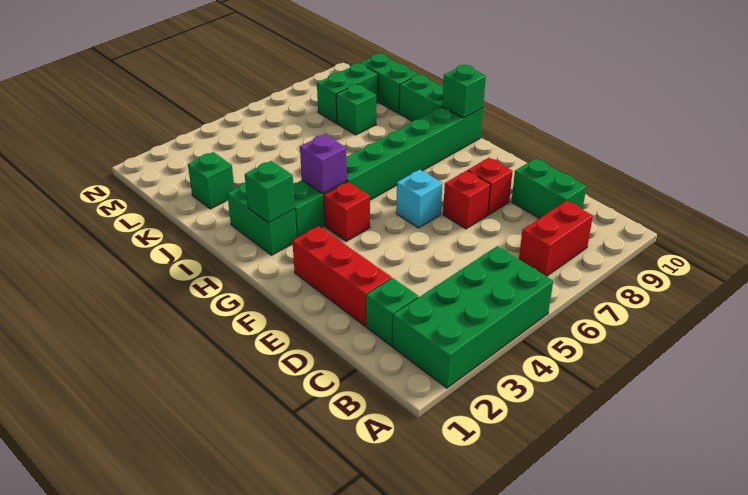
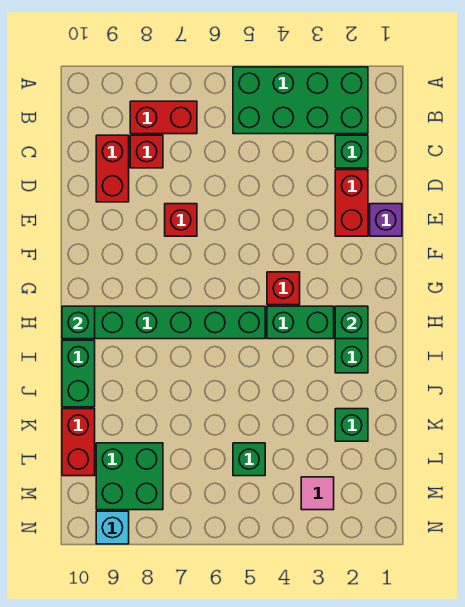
green 1x2 brick [511,158,587,218] -> red 1x2 brick [96,135,129,202]
red 1x3 brick [292,226,392,326] -> red 1x2 brick [335,170,368,236]
red 1x1 brick [468,158,513,215] -> red 1x1 brick moved to [130,135,163,168]
cyan 1x1 brick [396,170,442,228] -> cyan 1x1 brick moved to [96,511,129,544]
purple 1x1 brick [300,134,347,194] -> purple 1x1 brick moved to [370,204,402,236]
green 1x1 brick [336,84,376,135] -> green 1x1 brick moved to [233,443,265,476]
green 1x2 brick [361,54,419,113] -> red 1x2 brick [62,409,95,476]
green 1x2 brick [317,63,378,123] -> green 2x2 brick [96,443,163,510]
none -> pink 1x1 tile [301,477,334,510]

